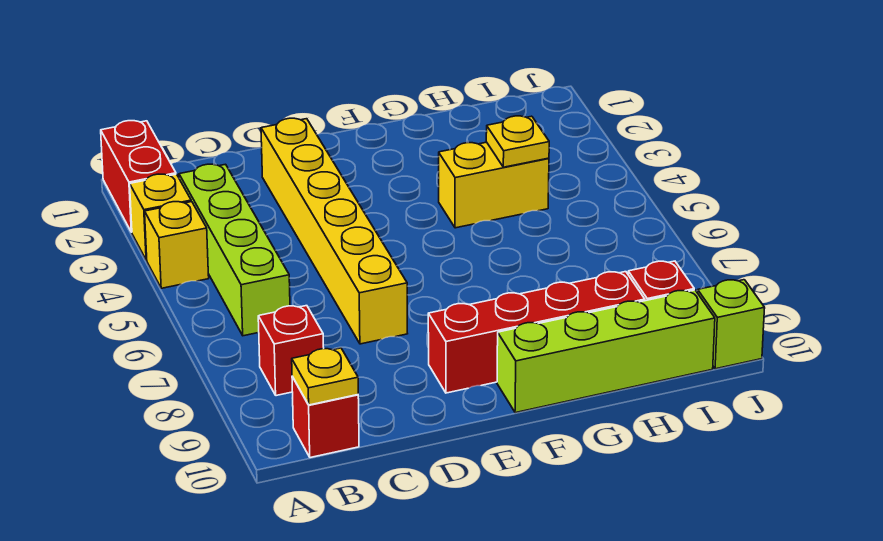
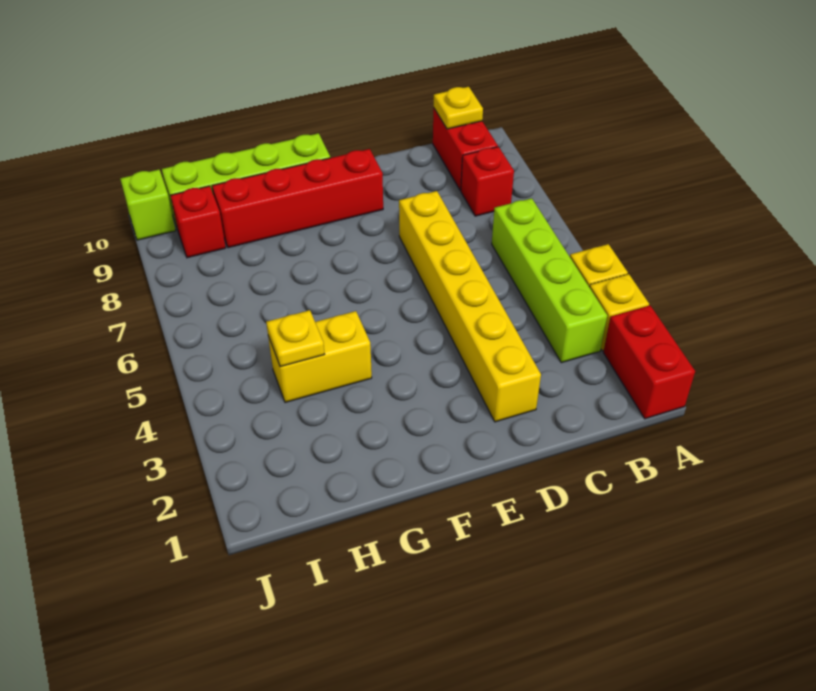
red 1x1 brick [292,377,359,458] -> red 1x2 brick [433,108,498,191]

